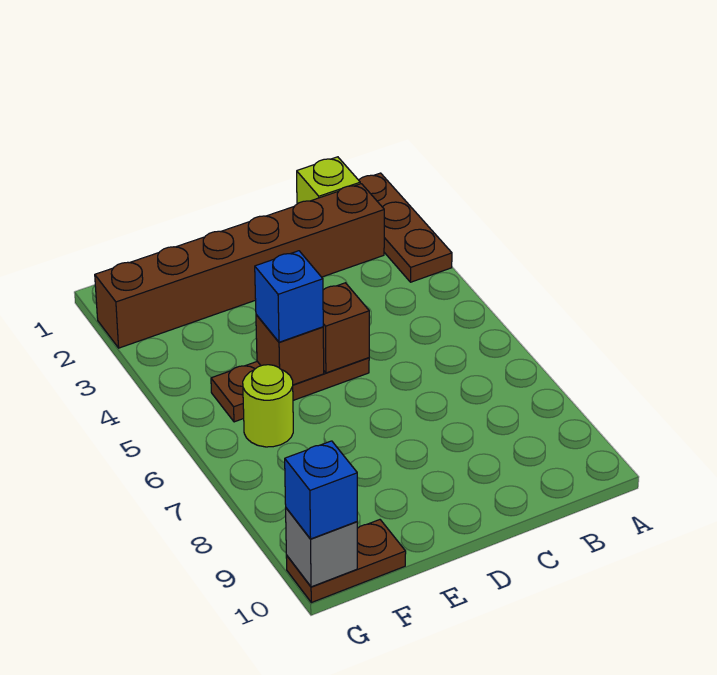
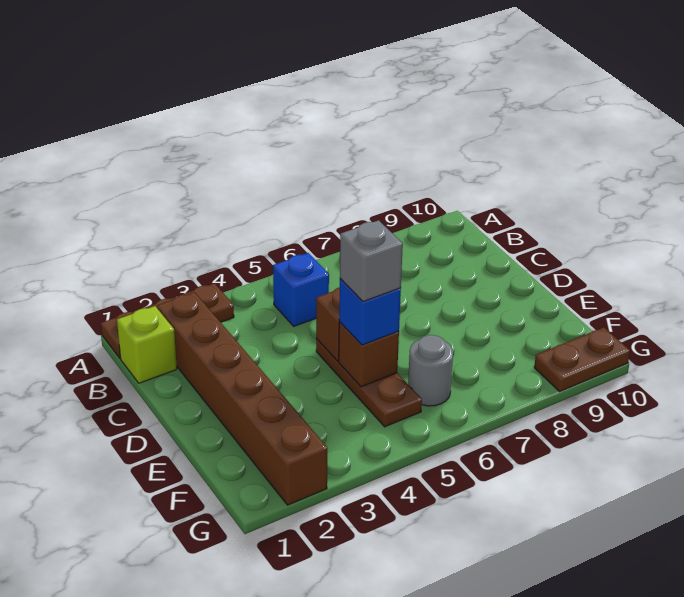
lime 1x1 round brick [243,365,293,447] -> grey 1x1 round brick [408,335,453,406]
brown 1x2 plate [286,520,406,603] -> brown 1x2 plate turned to [534,327,630,391]
grey 1x1 brick [286,508,357,587] -> grey 1x1 brick moved to [340,220,403,302]
blue 1x1 brick [285,441,357,539] -> blue 1x1 brick moved to [273,253,329,326]

